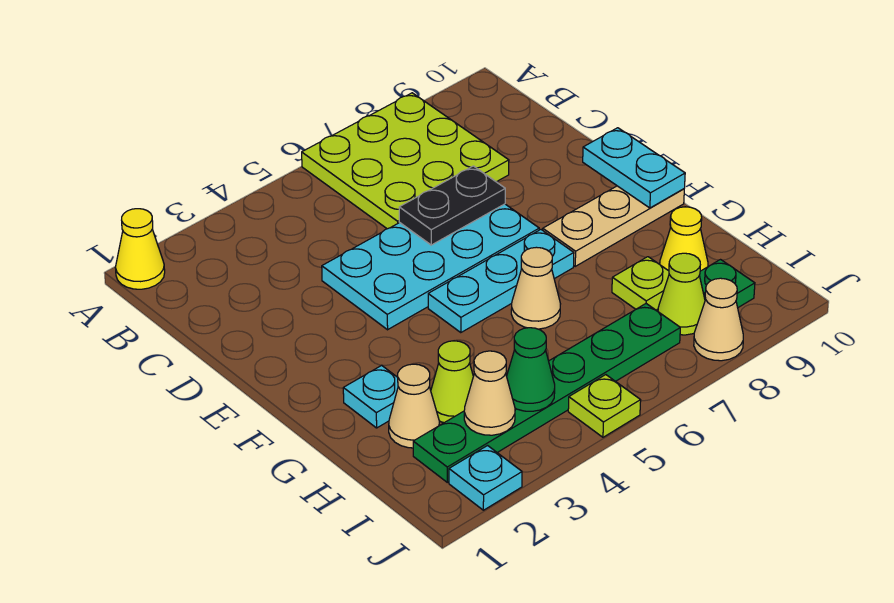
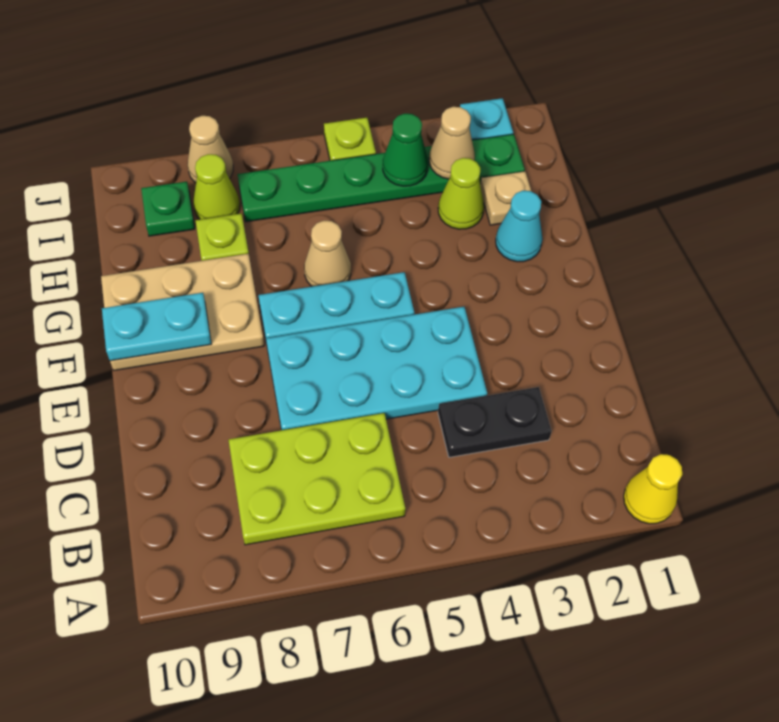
lime 3x3 plate [302,93,509,229] -> lime 2x3 plate [229,413,405,545]
black 1x2 plate [399,166,505,245] -> black 1x2 plate moved to [438,387,552,457]
cyan 1x2 plate [583,128,685,208] -> cyan 1x2 plate turned to [102,293,211,361]
tan 1x3 plate [543,186,684,266] -> tan 2x3 plate [101,254,264,370]
cyan 1x1 plate [343,365,398,428] -> cyan 1x1 cone [496,191,543,262]
tan 1x1 cone [389,364,439,448] -> tan 1x1 plate [480,171,531,225]
yellow 1x1 cone [660,207,708,271] -> none

